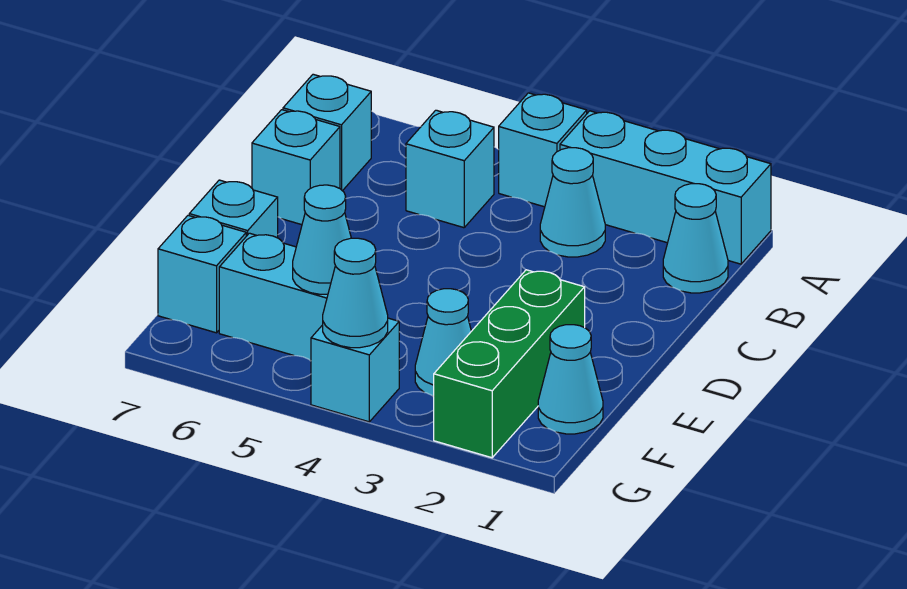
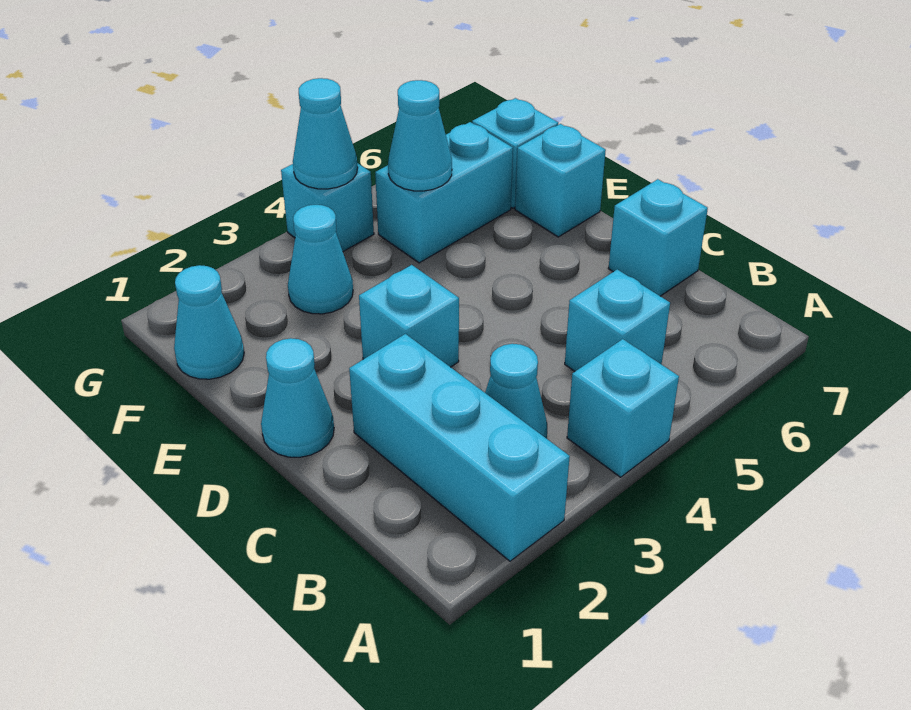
cyan 1x3 brick [560,111,771,264] -> cyan 1x3 brick turned to [349,334,570,561]
cyan 1x1 cone [663,184,728,293] -> cyan 1x1 cone moved to [261,338,334,457]
cyan 1x1 brick [283,74,371,191] -> cyan 1x1 brick moved to [359,265,459,367]
green 1x3 brick [434,270,585,458] -> none

